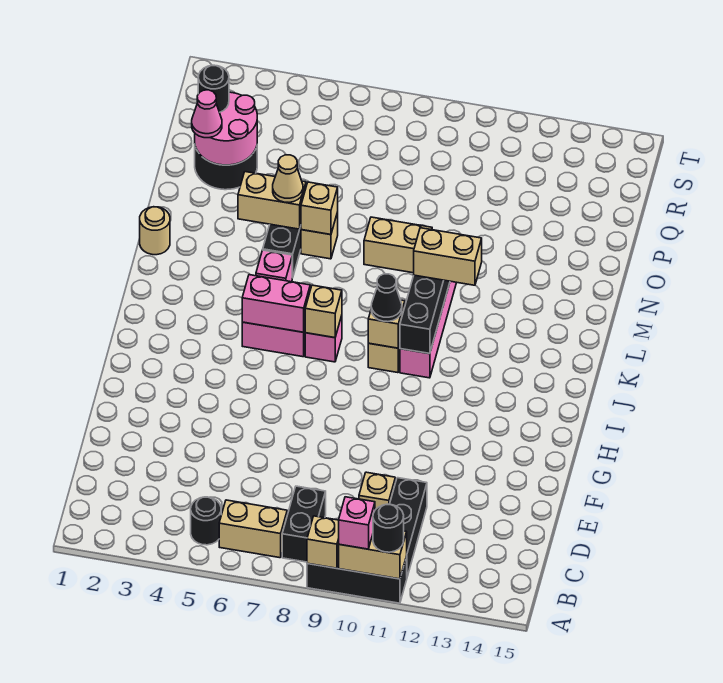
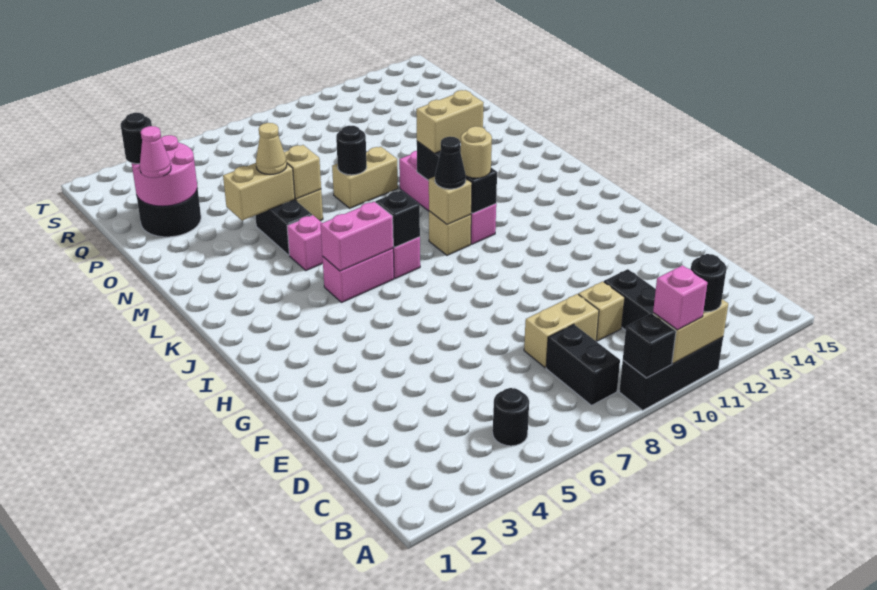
tan 1x1 brick [307,516,339,568] -> black 1x1 brick [623,313,676,378]
tan 1x2 brick [219,500,287,558] -> tan 1x2 brick moved to [524,294,599,368]
tan 1x1 brick [305,285,342,338] -> black 1x1 brick [376,191,420,247]
tan 1x1 round brick [140,207,170,255] -> tan 1x1 round brick moved to [461,126,492,178]
none -> black 1x1 round brick [336,126,367,175]

